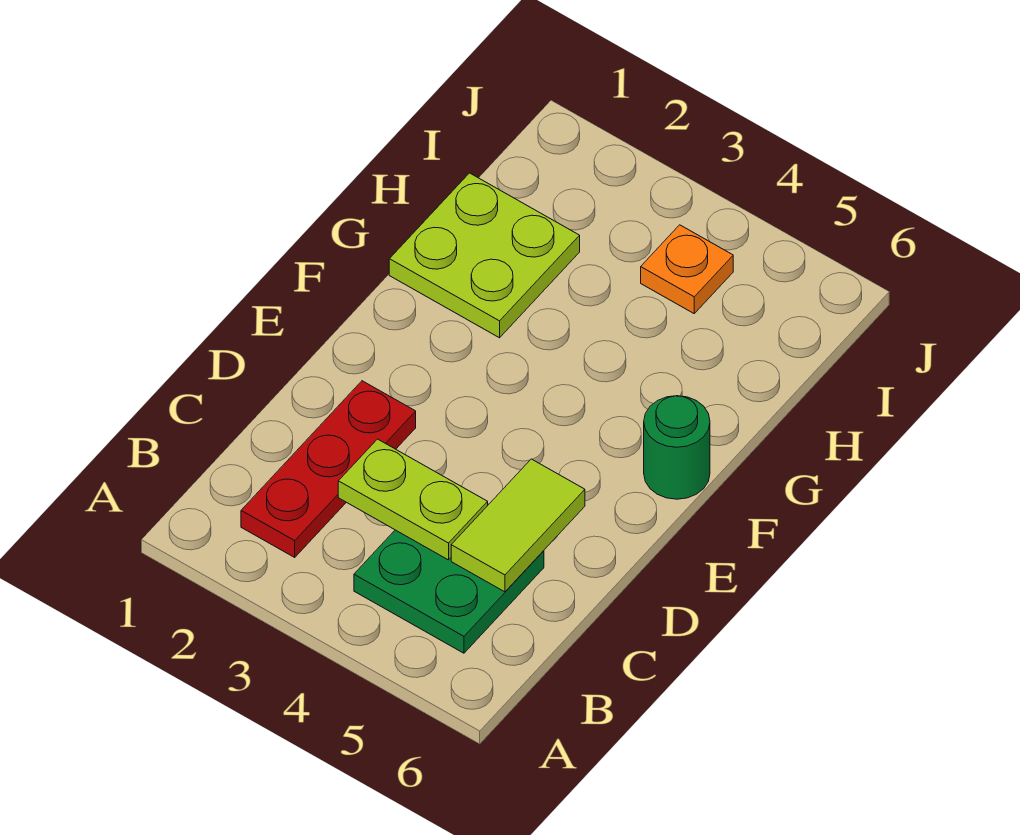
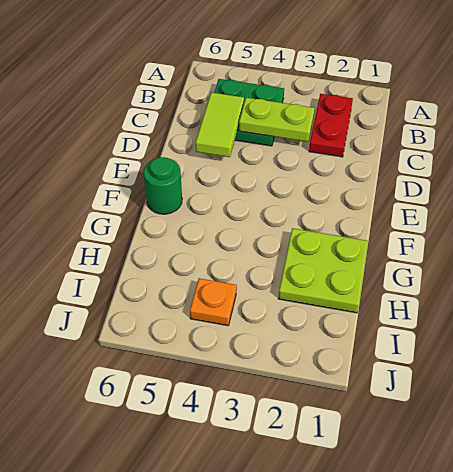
red 1x3 plate [241,381,416,557] -> red 1x2 plate [309,94,353,157]

